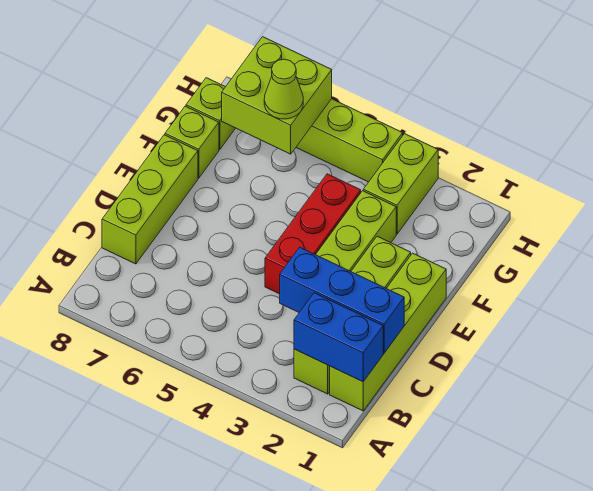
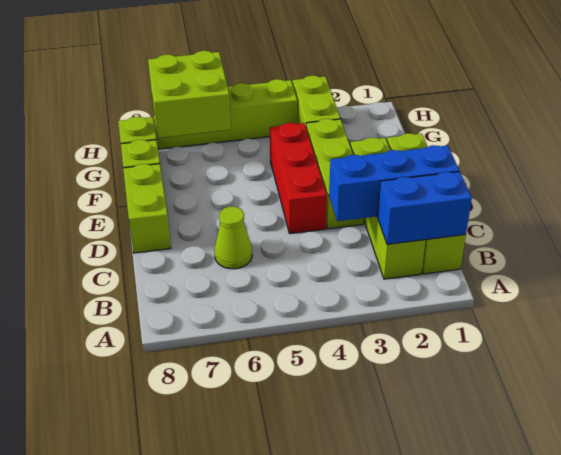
lime 1x3 brick [102,135,198,264] -> lime 1x2 brick [123,164,171,253]
lime 1x1 cone [264,59,303,119] -> lime 1x1 cone moved to [214,207,252,269]

